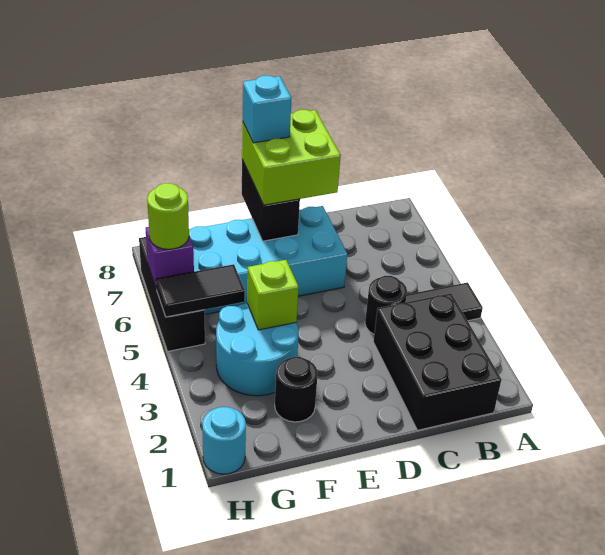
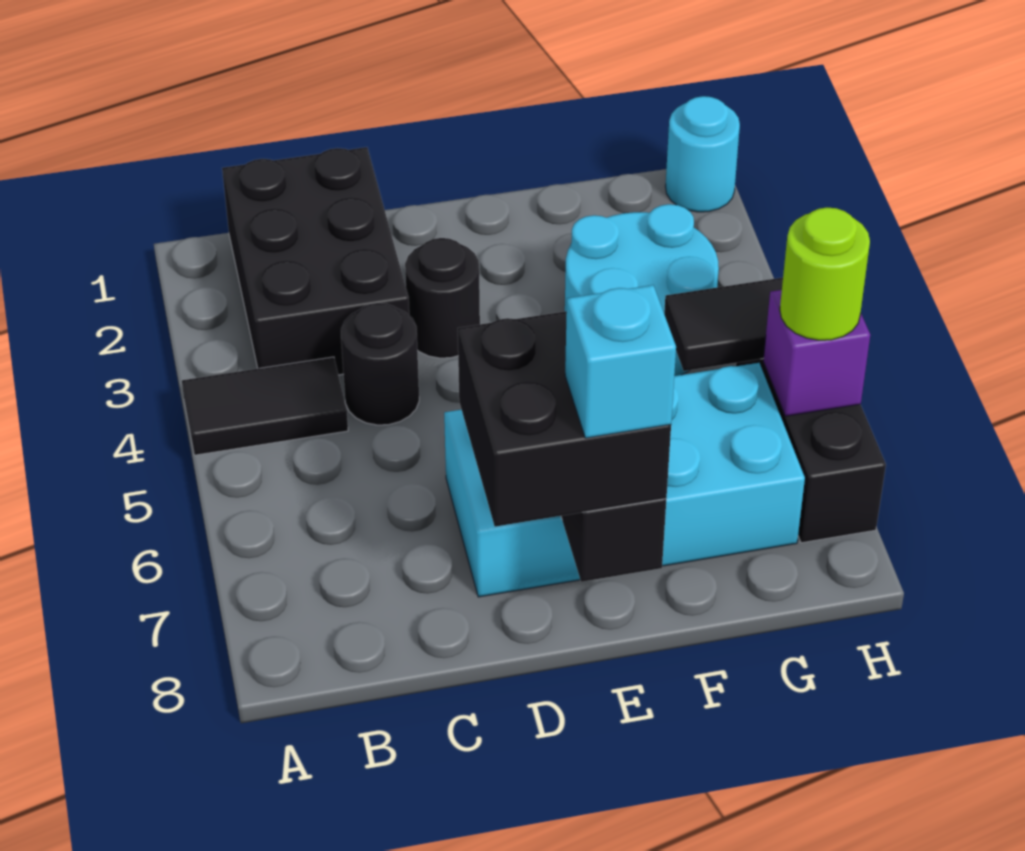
lime 2x2 brick [242,110,341,205] -> black 2x2 brick [458,311,671,527]
black 1x1 round brick [275,357,318,422] -> black 1x1 round brick moved to [405,238,480,358]
lime 1x1 brick [247,260,299,330] -> none

